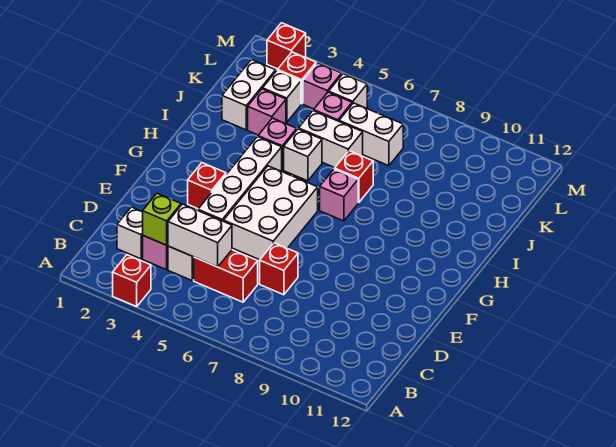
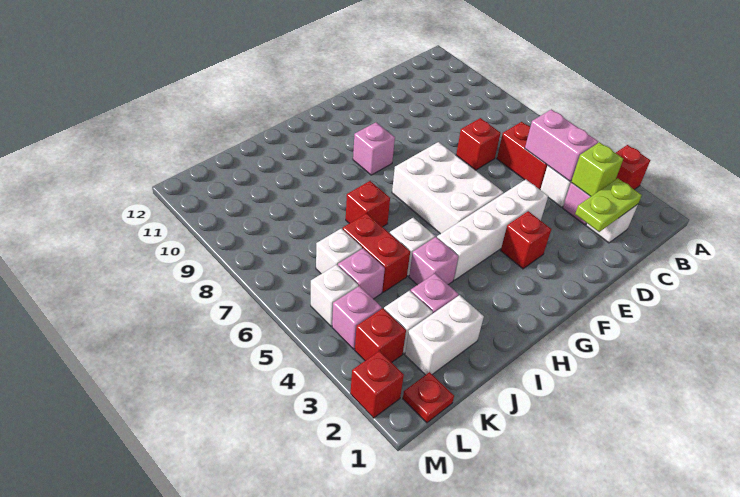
none -> lime 1x2 plate [575,178,642,232]
white 1x2 brick [168,204,232,267] -> pink 1x2 brick [525,109,598,181]
white 2x3 brick [224,166,318,260] -> white 2x3 brick turned to [392,142,503,234]
pink 1x1 brick [320,169,358,221] -> pink 1x1 brick moved to [353,122,395,175]
white 1x2 brick [299,111,363,168] -> red 1x2 brick [343,213,410,292]
white 1x2 brick [339,103,403,166] -> white 1x1 brick [316,228,362,274]
none -> red 1x1 plate [403,372,454,423]

